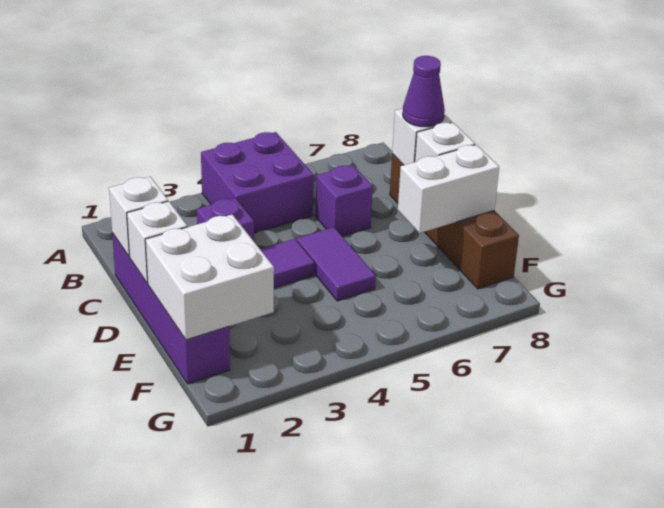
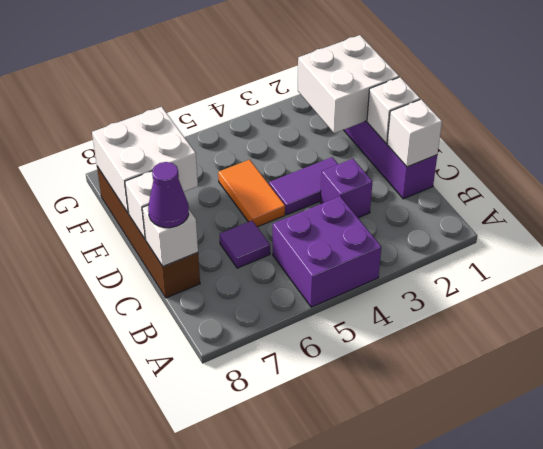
purple 1x1 brick [315,165,373,236] -> purple 1x1 tile [219,221,270,268]
purple 1x2 tile [297,227,376,301] -> orange 1x2 tile [218,160,285,227]
white 1x2 brick [398,145,499,233] -> white 2x2 brick [92,107,198,213]

